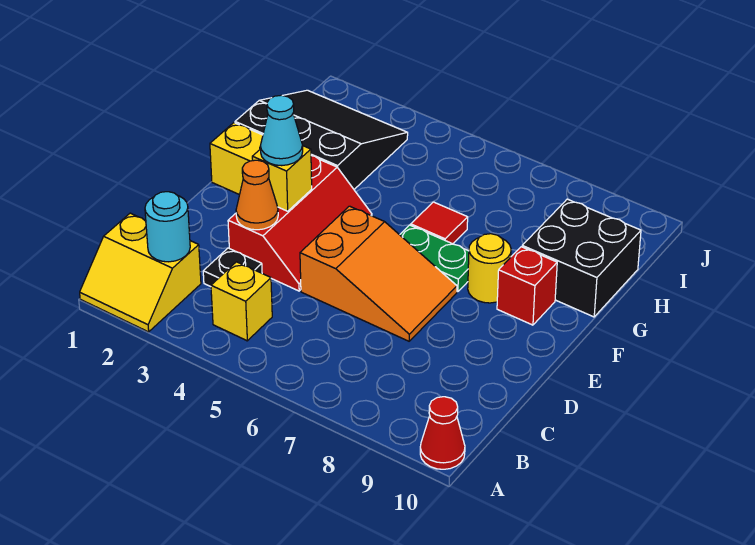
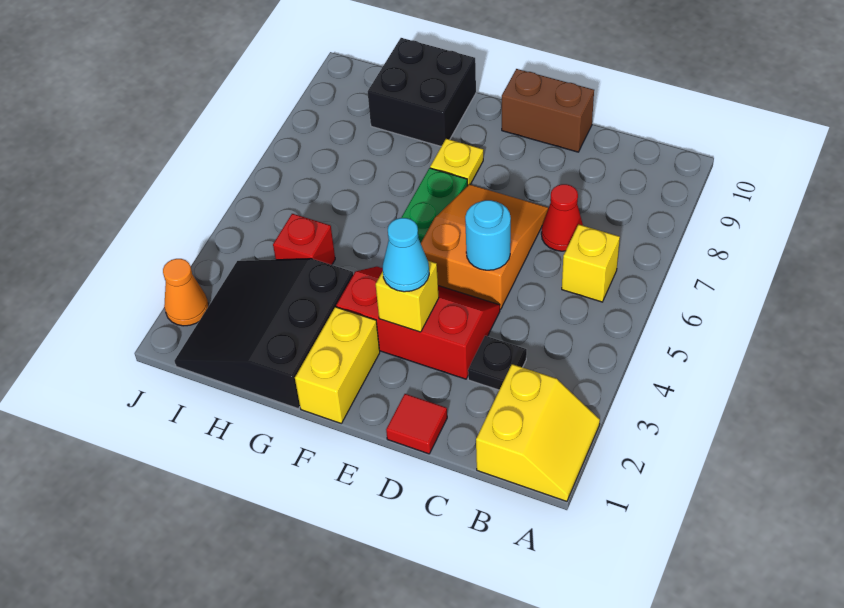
red 1x1 cone [420,397,465,469] -> red 1x1 cone moved to [541,184,583,251]
cyan 1x1 round brick [145,192,190,262] -> cyan 1x1 round brick moved to [465,200,511,270]
yellow 1x1 brick [211,262,272,341] -> yellow 1x1 brick moved to [562,224,620,302]
orange 1x1 cone [236,160,278,230] -> orange 1x1 cone moved to [163,259,208,326]
none -> brown 1x2 brick [502,69,594,152]
yellow 1x1 round brick [468,234,511,303] -> yellow 1x1 plate [430,139,483,186]
red 1x1 brick [497,247,557,325] -> red 1x1 brick moved to [273,214,335,265]
red 1x1 tile [411,202,468,244] -> red 1x1 tile moved to [386,394,447,454]

